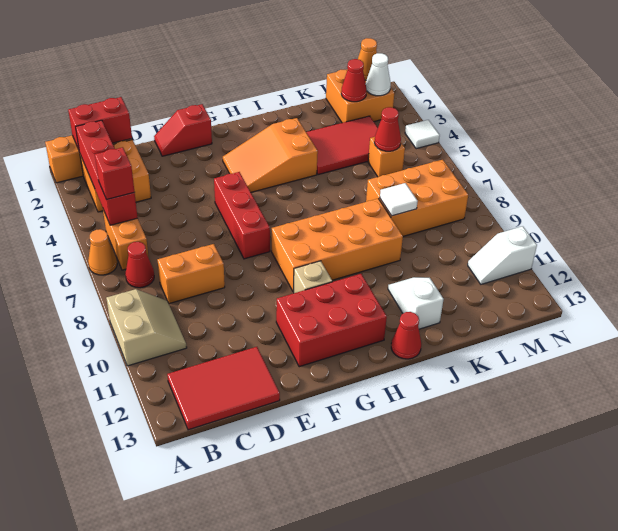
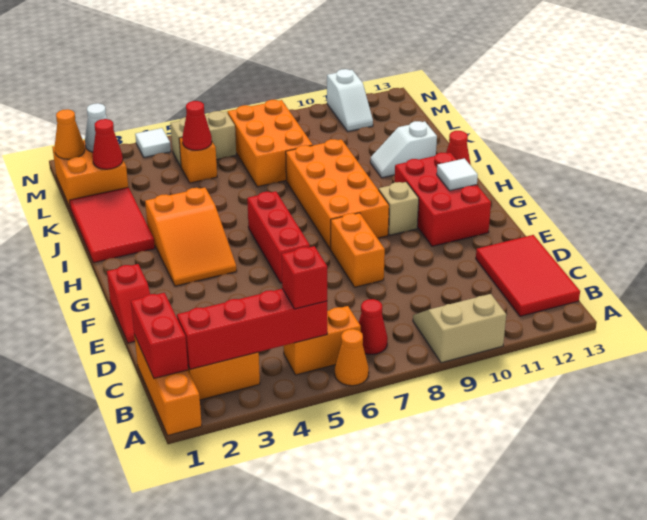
orange 1x2 brick [157,244,225,304] -> orange 1x2 brick moved to [331,213,385,287]
red 1x3 brick [214,172,270,259] -> red 1x3 brick turned to [247,191,310,283]
red 2x3 tile [306,116,378,175] -> red 2x3 tile moved to [69,187,155,263]
white 1x1 tile [380,183,418,216] -> white 1x1 tile moved to [437,158,478,191]
none -> tan 1x2 brick [170,111,236,166]

